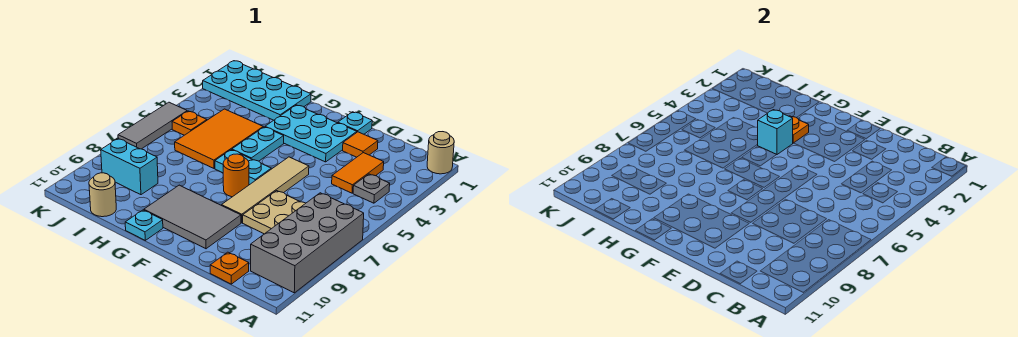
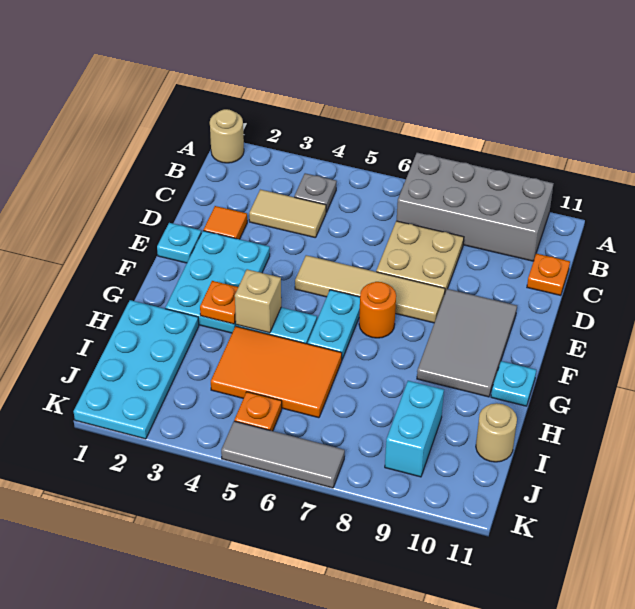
orange 1x2 tile [332,153,384,193] -> tan 1x2 tile [249,190,326,238]
cyan 1x1 brick [757,110,793,155] -> tan 1x1 brick [235,269,281,333]

